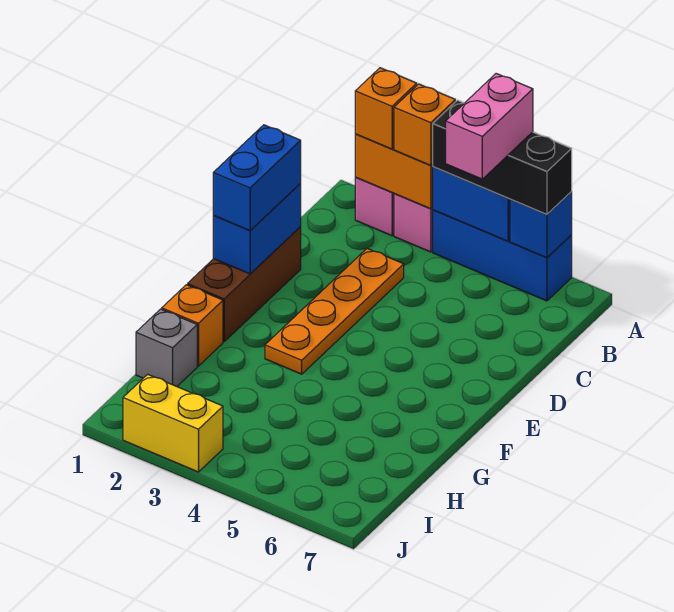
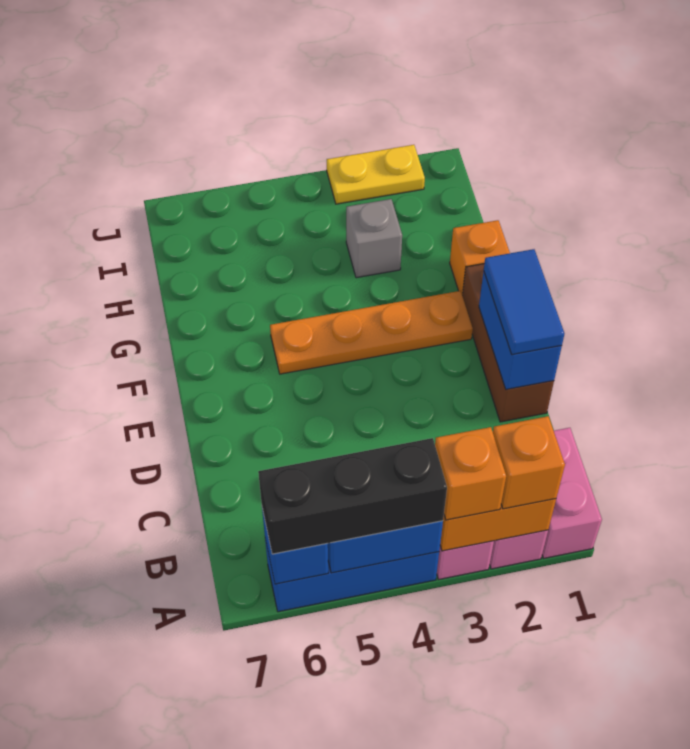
pink 1x2 brick [446,74,533,179] -> pink 1x2 brick moved to [542,428,602,558]
orange 1x4 plate [265,248,404,374] -> orange 1x4 plate turned to [270,291,473,374]
blue 1x2 brick [213,125,301,231] -> blue 1x2 tile [484,249,564,355]
grey 1x1 brick [136,309,197,386] -> grey 1x1 brick moved to [346,199,402,278]
yellow 1x2 brick [123,374,223,472] -> yellow 1x2 plate [327,145,425,204]

